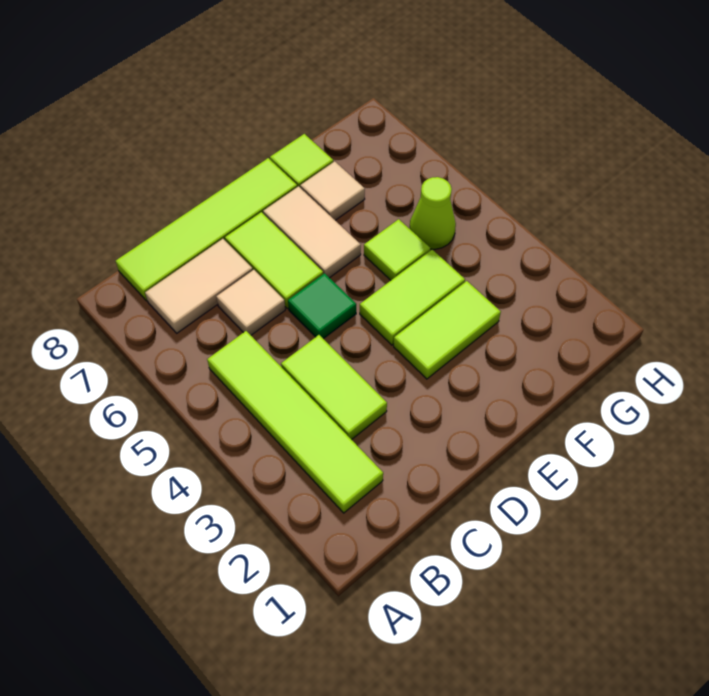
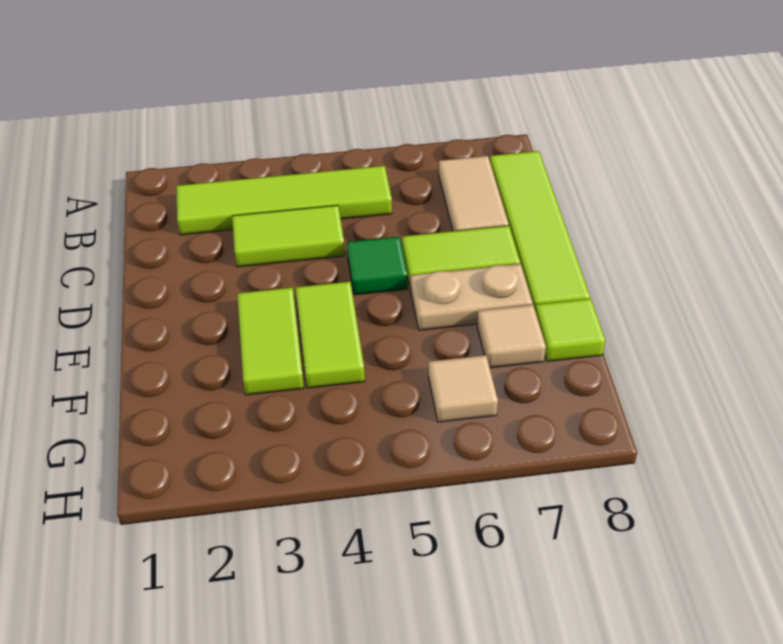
tan 1x1 tile [216,270,285,335] -> tan 1x1 tile moved to [428,355,498,422]
tan 1x2 tile [263,186,361,278] -> tan 1x2 plate [410,264,533,330]
lime 1x1 tile [364,219,431,280] -> none
lime 1x1 cone [410,177,456,249] -> none

